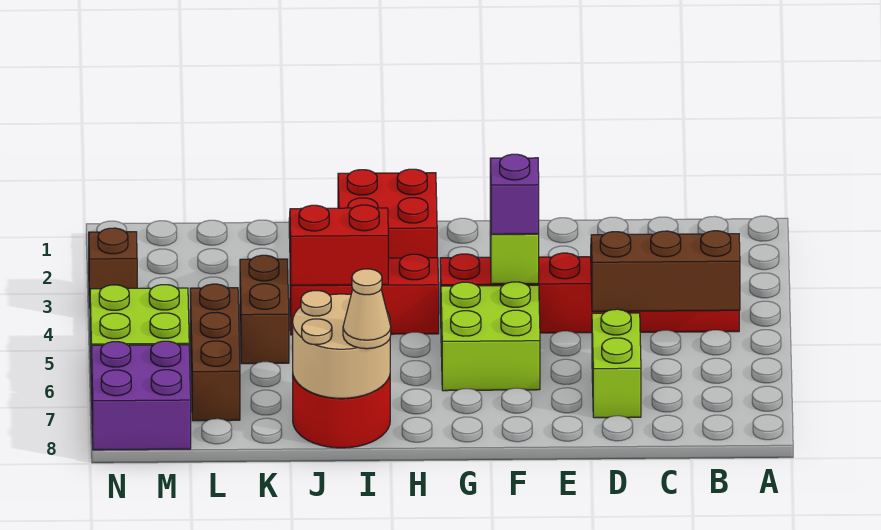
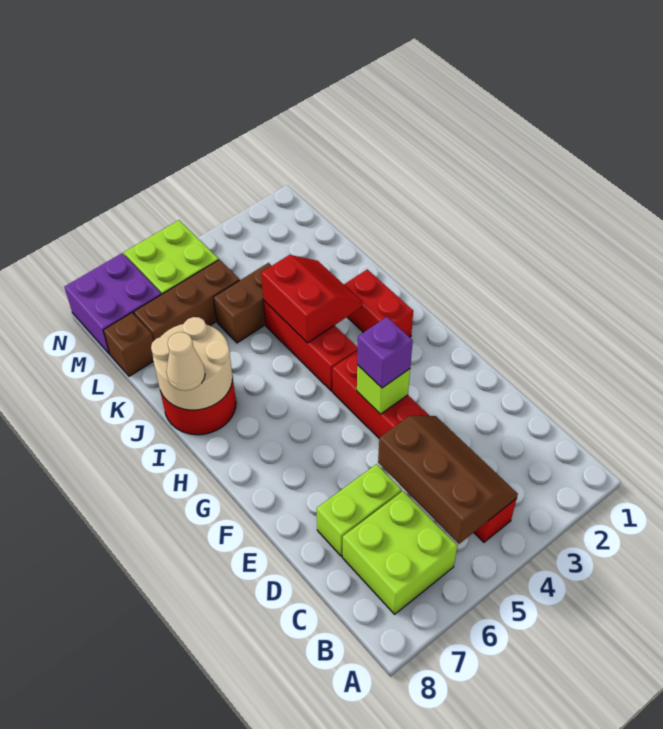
lime 2x2 brick [441,282,540,391] -> lime 2x2 brick moved to [343,491,457,614]
red 2x2 brick [338,169,437,258] -> red 1x2 brick [344,269,413,337]
brown 1x1 brick [89,228,137,308] -> brown 1x1 brick moved to [103,313,153,376]

